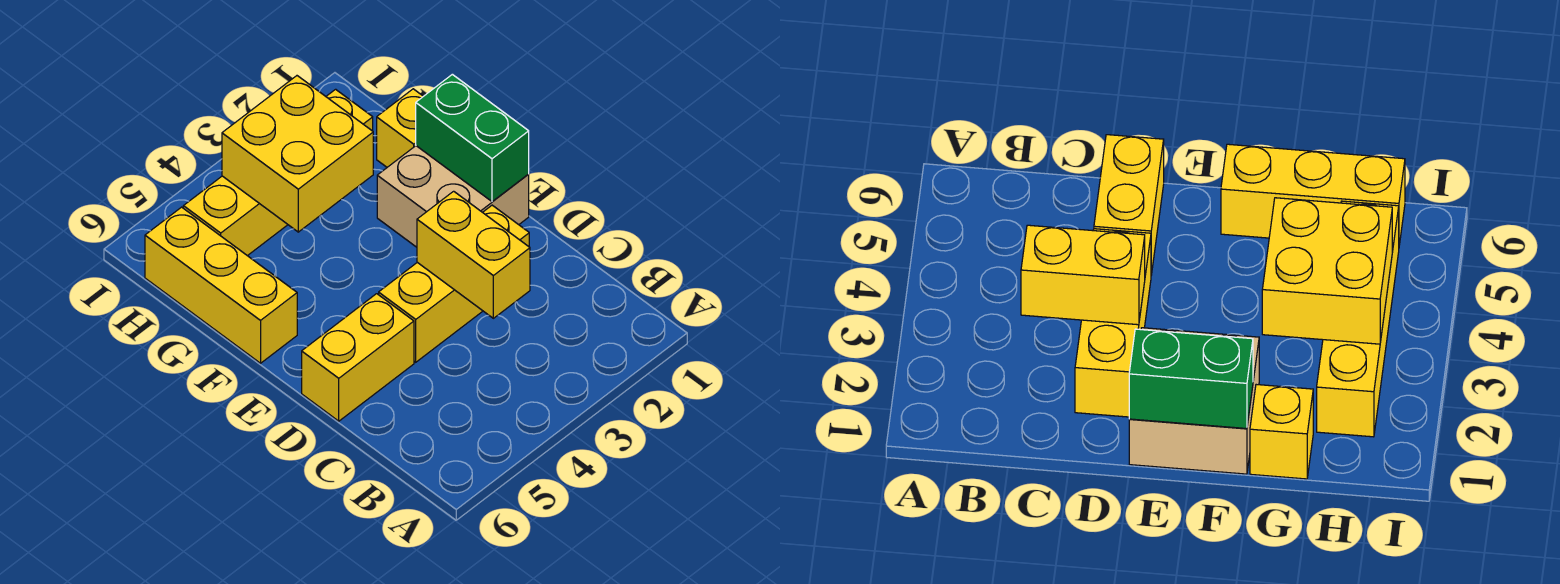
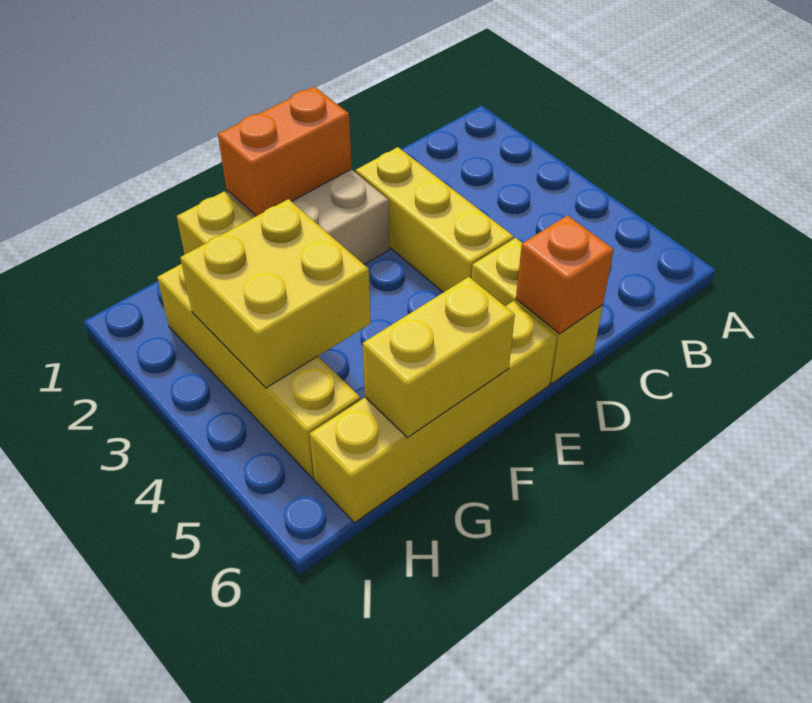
yellow 1x2 brick [417,191,530,318] -> yellow 1x2 brick moved to [363,277,515,438]
none -> orange 1x1 brick [516,215,614,334]
green 1x2 brick [416,74,529,202] -> orange 1x2 brick [218,87,352,216]
yellow 1x3 brick [145,207,297,363] -> yellow 1x4 brick [309,301,557,523]

